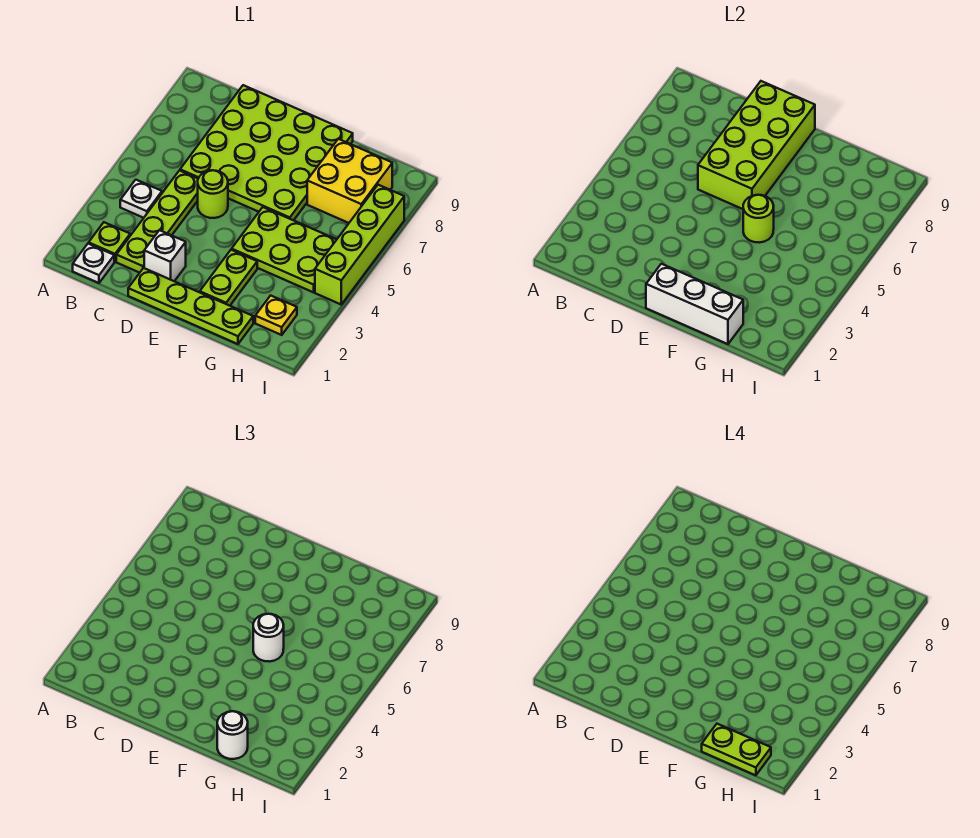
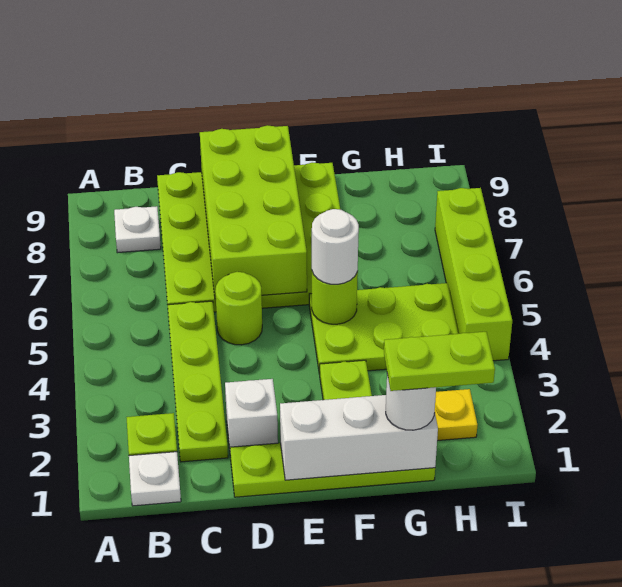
white 1x1 plate [120,180,162,218] -> white 1x1 plate moved to [114,206,161,253]
yellow 2x2 brick [307,139,392,223] -> none

